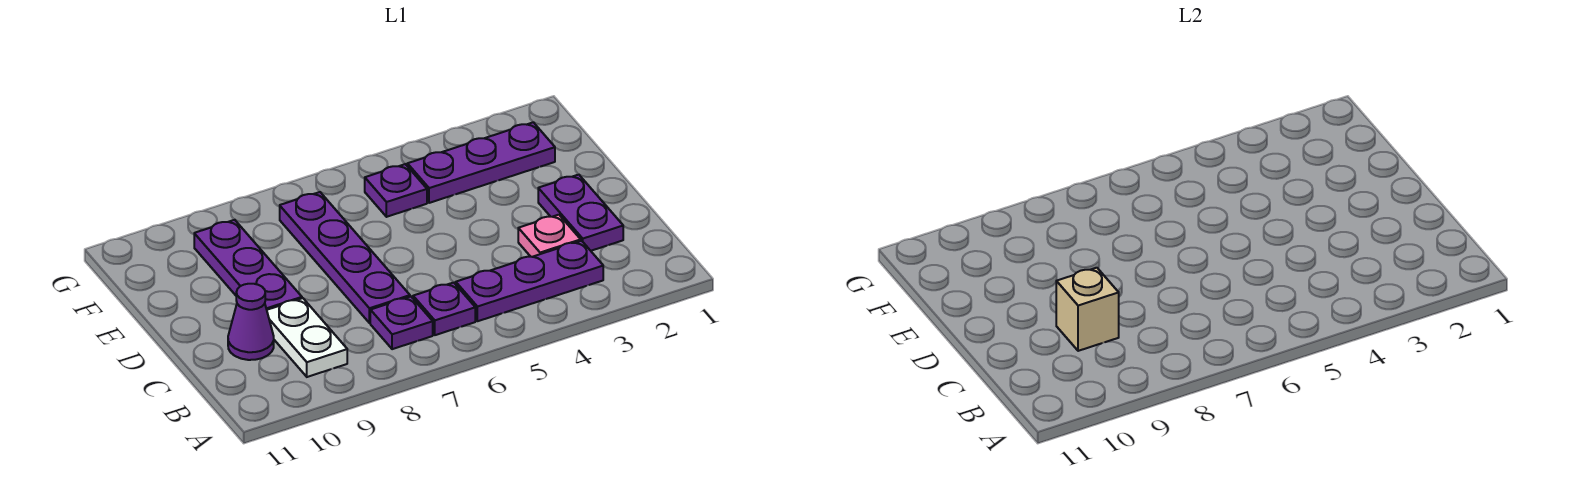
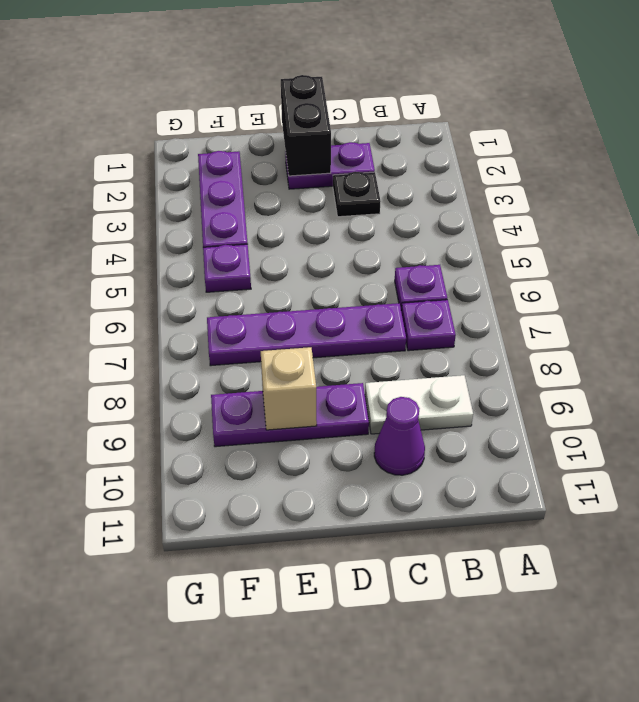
purple 1x3 plate [456,241,603,321] -> none
pink 1x1 plate [518,215,581,257] -> black 1x1 plate [333,172,381,217]
tan 1x1 brick [1056,268,1119,351] -> tan 1x1 brick moved to [261,347,317,430]
none -> black 1x2 brick [281,75,331,176]

